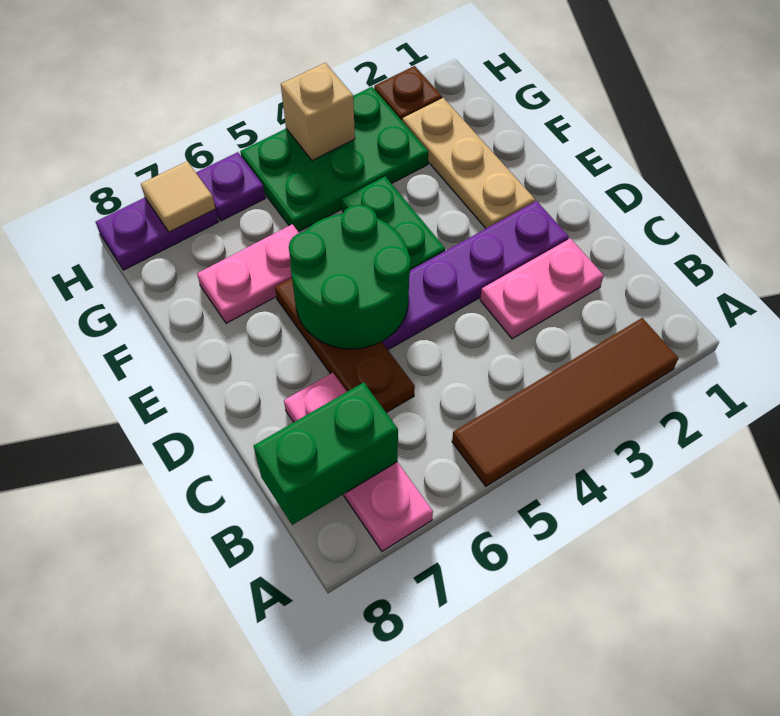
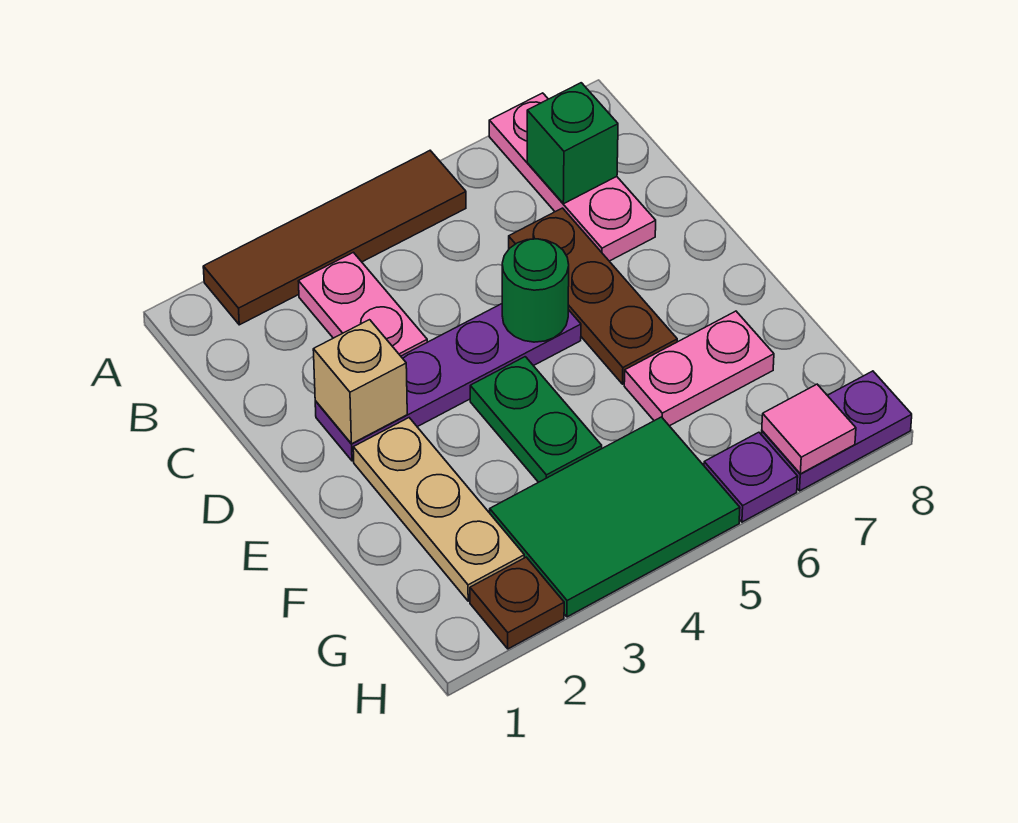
green 1x2 brick [254,382,398,525] -> green 1x1 brick [527,83,618,204]
pink 1x2 plate [480,238,604,339] -> pink 1x2 plate turned to [298,252,427,356]
green 2x2 round brick [289,205,411,349] -> green 1x1 round brick [502,239,569,342]
green 2x3 plate [240,87,428,232] -> green 2x3 tile [490,417,740,617]
tan 1x1 brick [281,63,355,161] -> tan 1x1 brick moved to [313,320,407,444]
tan 1x1 tile [141,161,215,232] -> pink 1x1 tile [762,384,856,474]

